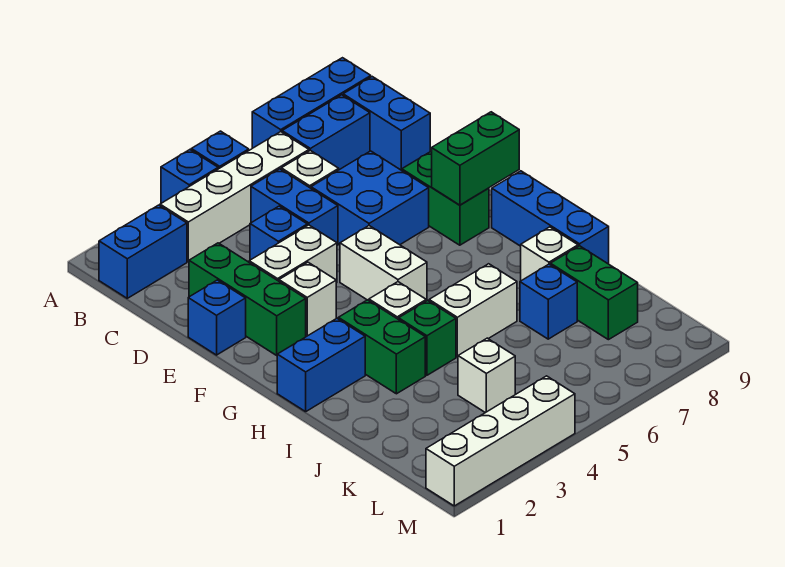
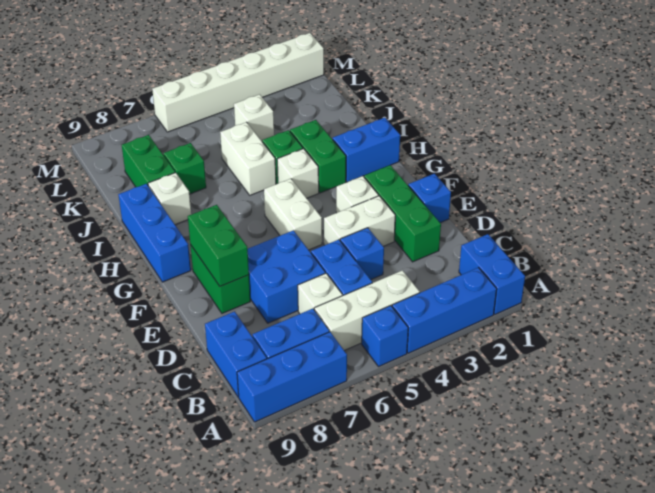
blue 1x1 brick [161,150,218,203] -> blue 1x3 brick [392,268,497,353]
blue 1x2 brick [99,205,187,298] -> blue 1x2 brick turned to [459,234,525,314]
white 1x4 brick [160,132,309,262] -> white 1x3 brick [314,270,420,351]
green 1x2 brick [432,112,519,205] -> green 1x2 brick turned to [188,205,249,286]
white 1x2 brick [429,264,517,357] -> white 1x2 brick turned to [220,122,276,195]
blue 1x1 brick [520,264,577,339] -> green 1x1 brick [164,143,206,194]
white 1x4 brick [426,376,575,506] -> white 1x6 brick [152,33,324,132]

